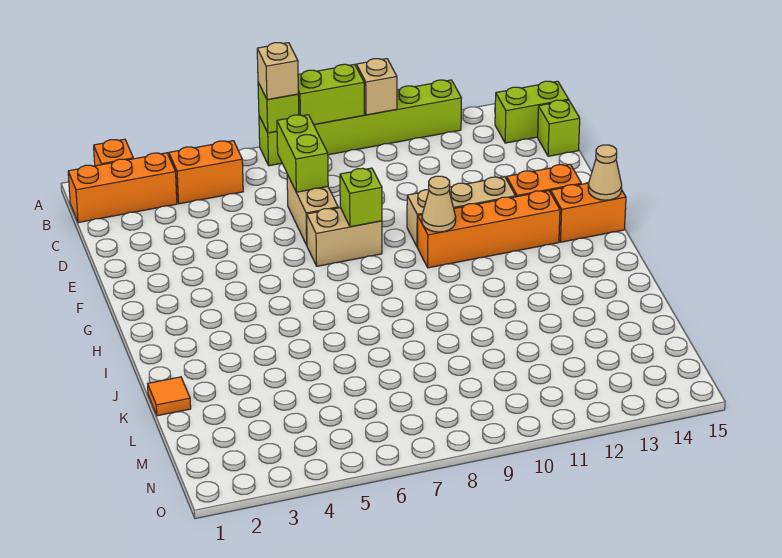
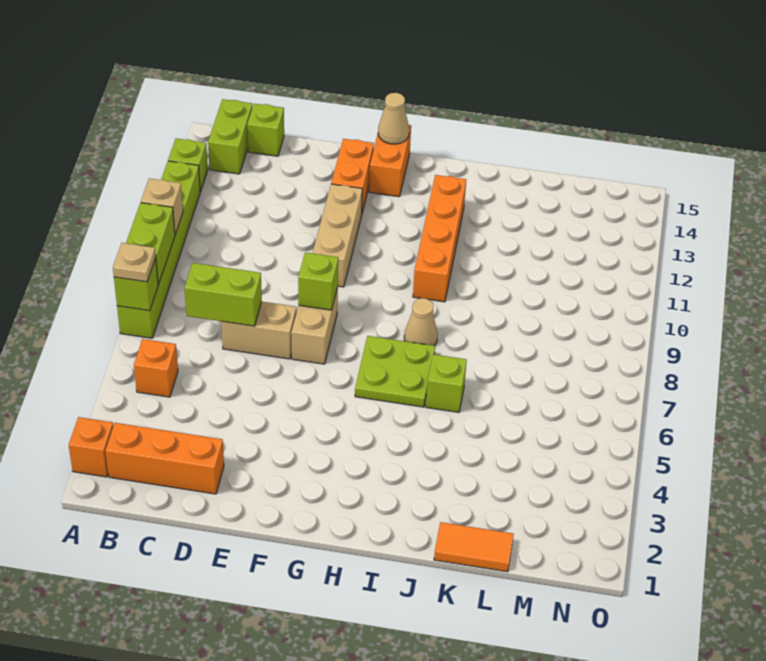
tan 1x1 brick [257,43,298,100] -> tan 1x1 plate [113,243,156,282]
none -> lime 1x1 brick [168,139,208,192]
orange 1x3 brick [68,153,177,223] -> orange 1x3 brick turned to [105,423,224,494]
orange 1x2 brick [169,141,243,204] -> orange 1x1 brick [134,339,178,397]
orange 1x4 brick [418,191,560,268] -> orange 1x4 brick moved to [413,175,466,302]
tan 1x1 cone [422,176,456,232] -> tan 1x1 cone moved to [404,298,438,346]
none -> lime 2x2 plate [355,336,435,407]
none -> lime 1x1 brick [426,354,467,412]
orange 1x1 tile [148,377,191,416] -> orange 1x2 tile [434,522,514,572]

